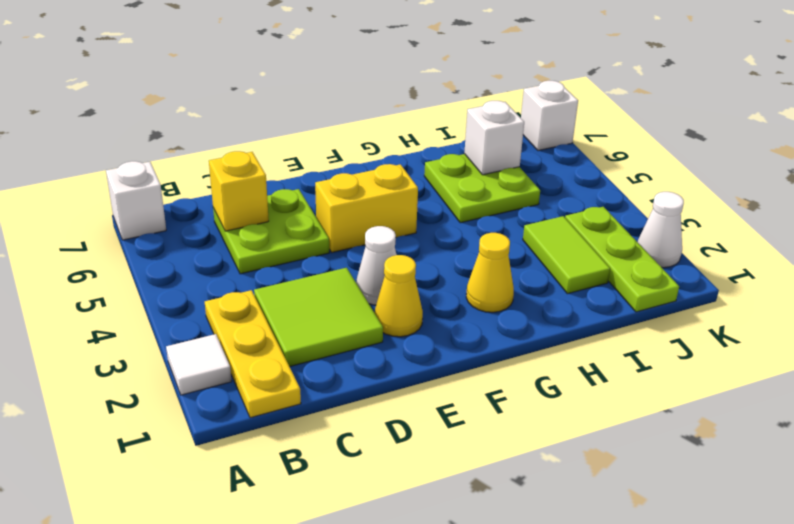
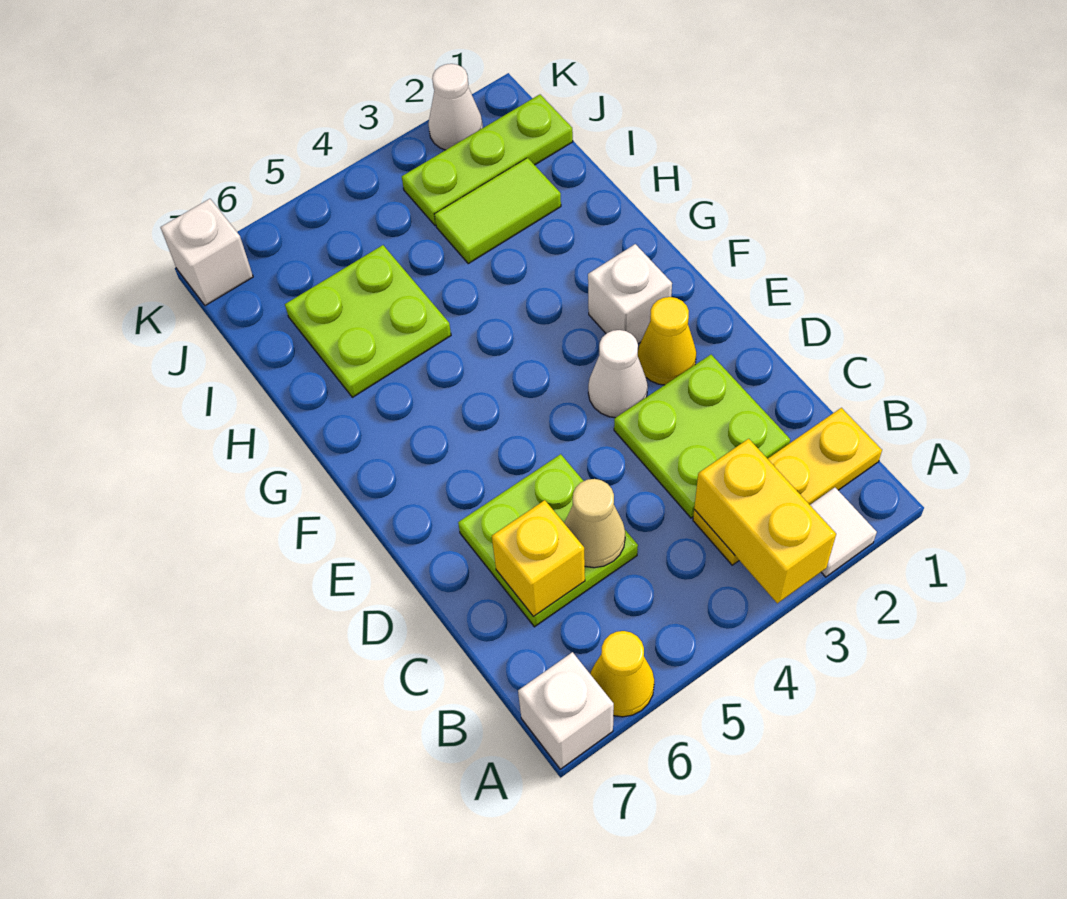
lime 2x2 tile [254,268,383,367] -> lime 2x2 plate [614,355,790,518]
none -> tan 1x1 cone [564,479,625,568]
yellow 1x2 brick [315,164,418,252] -> yellow 1x2 brick moved to [694,439,836,603]
yellow 1x1 cone [466,233,514,312] -> yellow 1x1 cone moved to [590,631,654,717]
white 1x1 brick [464,101,524,175] -> white 1x1 brick moved to [588,244,672,344]

